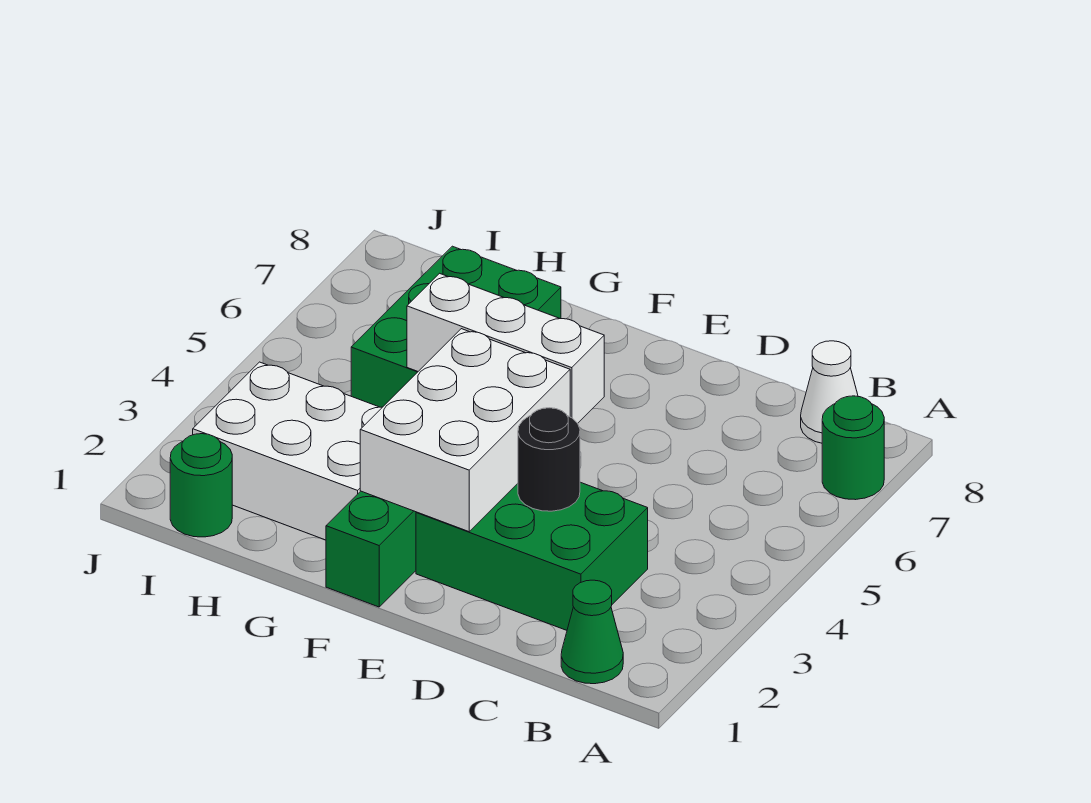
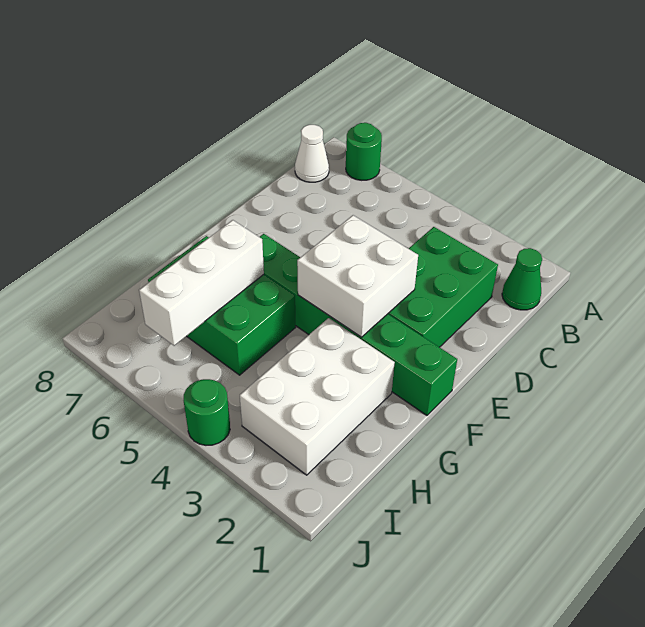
black 1x1 round brick [518,408,580,511] -> none
white 2x3 brick [360,329,570,532] -> white 2x2 brick [297,215,418,337]
white 1x3 brick [407,273,604,423] -> white 1x3 brick moved to [139,220,264,346]
green 1x1 round brick [170,434,232,537] -> green 1x1 round brick moved to [184,379,230,445]

